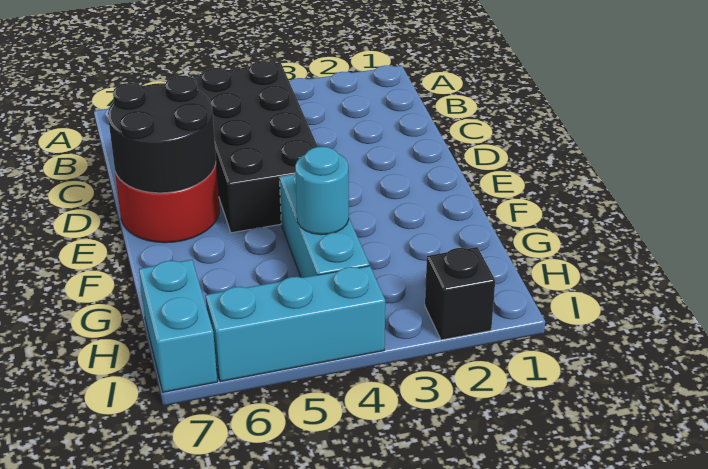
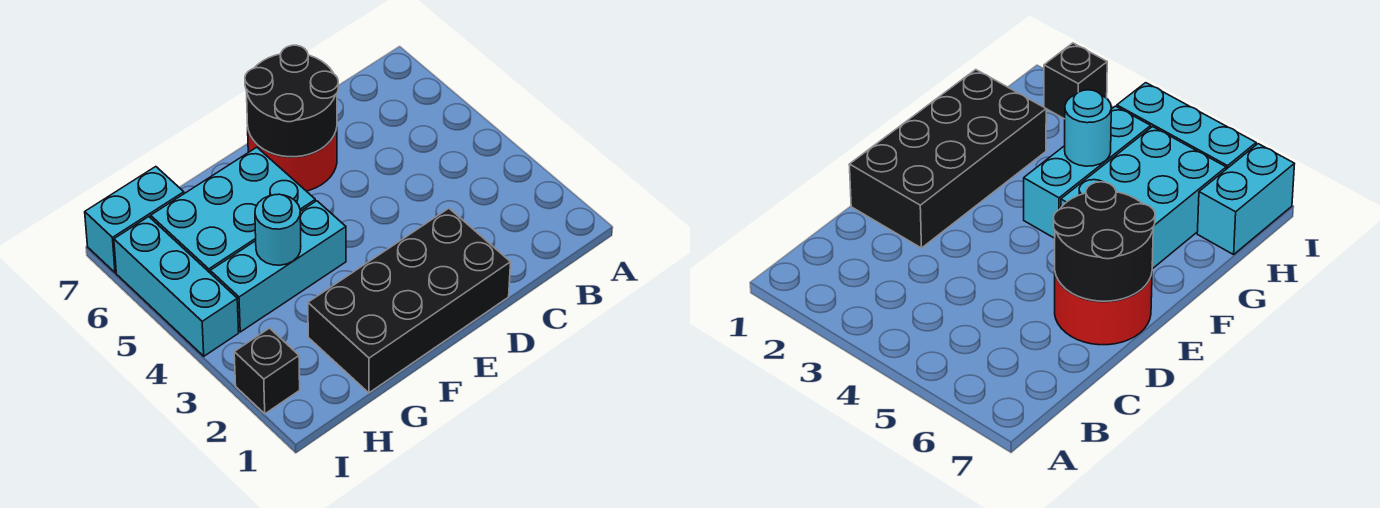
black 2x4 brick [190,61,318,233] -> black 2x4 brick moved to [308,208,511,393]
none -> cyan 2x3 brick [151,147,315,273]

